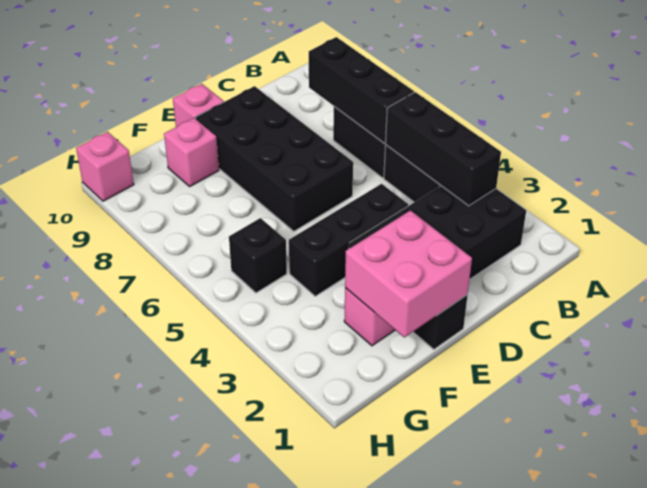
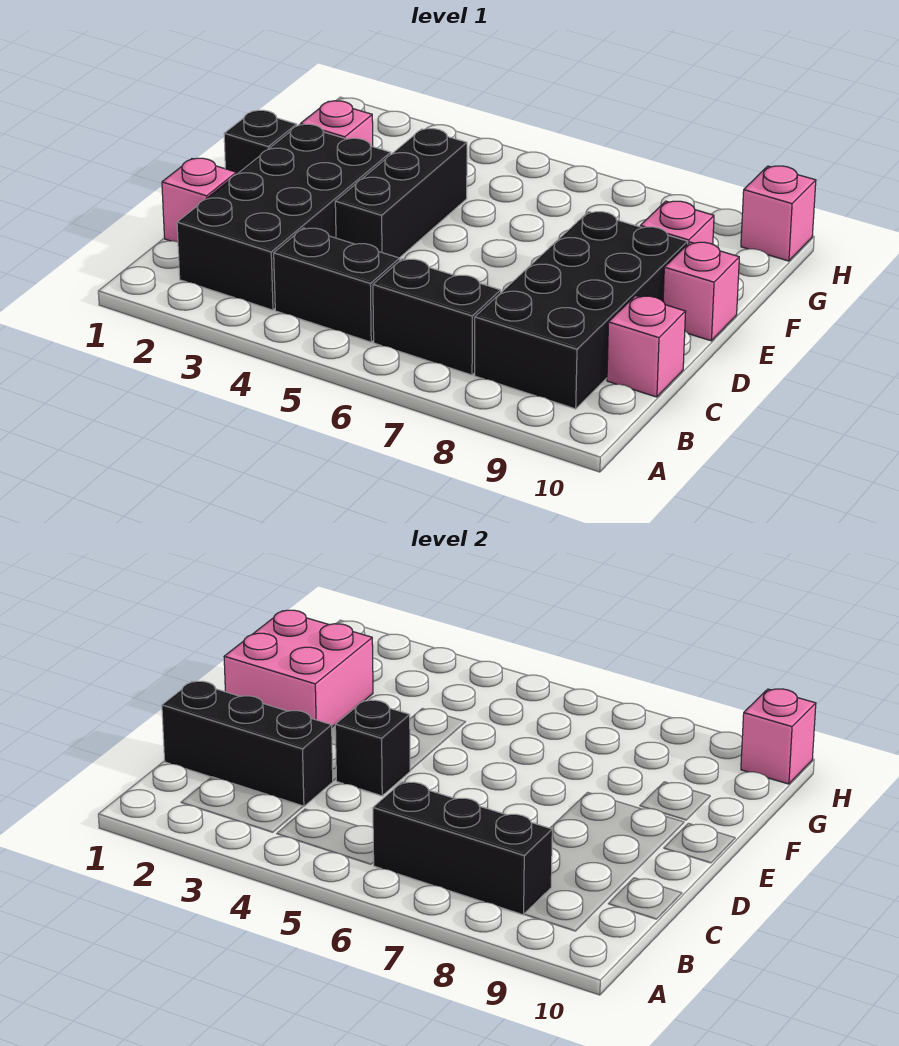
black 1x3 brick [386,92,501,206] -> black 1x3 brick moved to [162,681,333,807]
none -> pink 1x1 brick [162,158,236,242]
none -> pink 1x1 brick [607,296,686,397]
black 2x4 brick [195,86,353,231] -> black 2x4 brick turned to [475,212,688,409]
black 1x1 brick [229,218,287,293] -> black 1x1 brick moved to [335,700,410,796]
none -> pink 1x1 brick [741,689,816,784]

